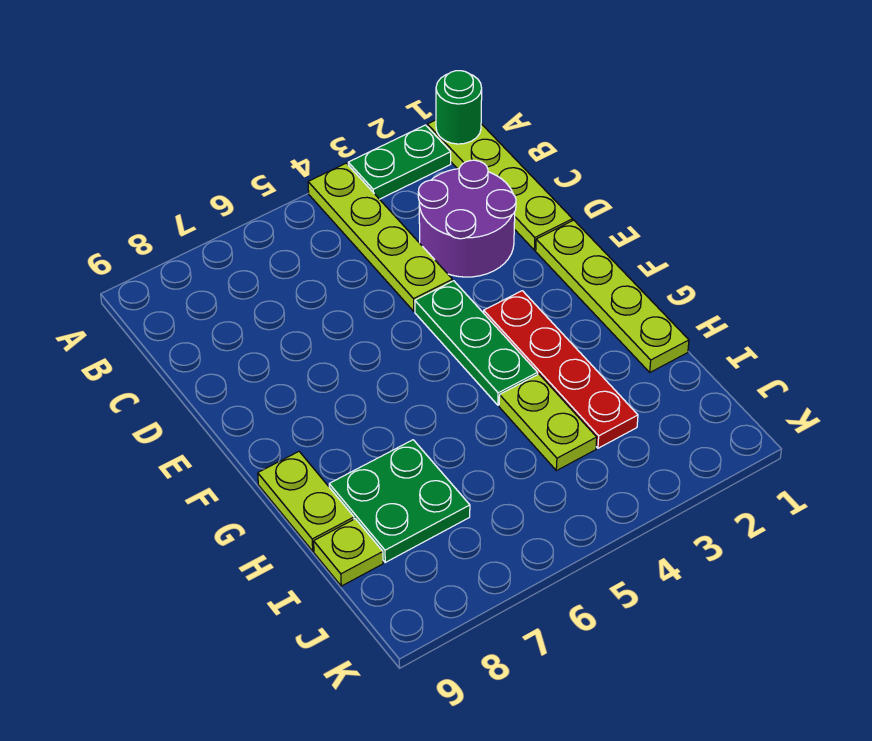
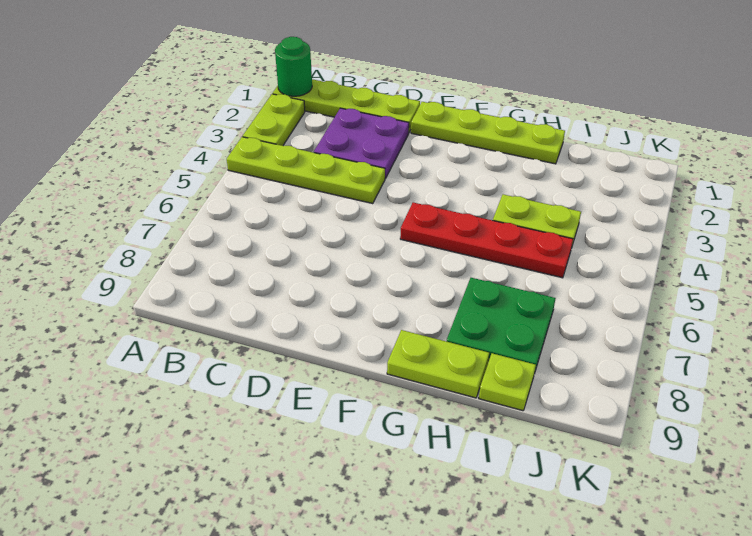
green 1x2 plate [348,125,451,199] -> lime 1x2 plate [243,94,305,146]
purple 2x2 round brick [418,160,516,277] -> purple 2x2 plate [314,108,409,179]
green 1x3 plate [415,281,538,405] -> none
red 1x4 plate [484,291,638,448] -> red 1x4 plate moved to [400,202,573,278]

